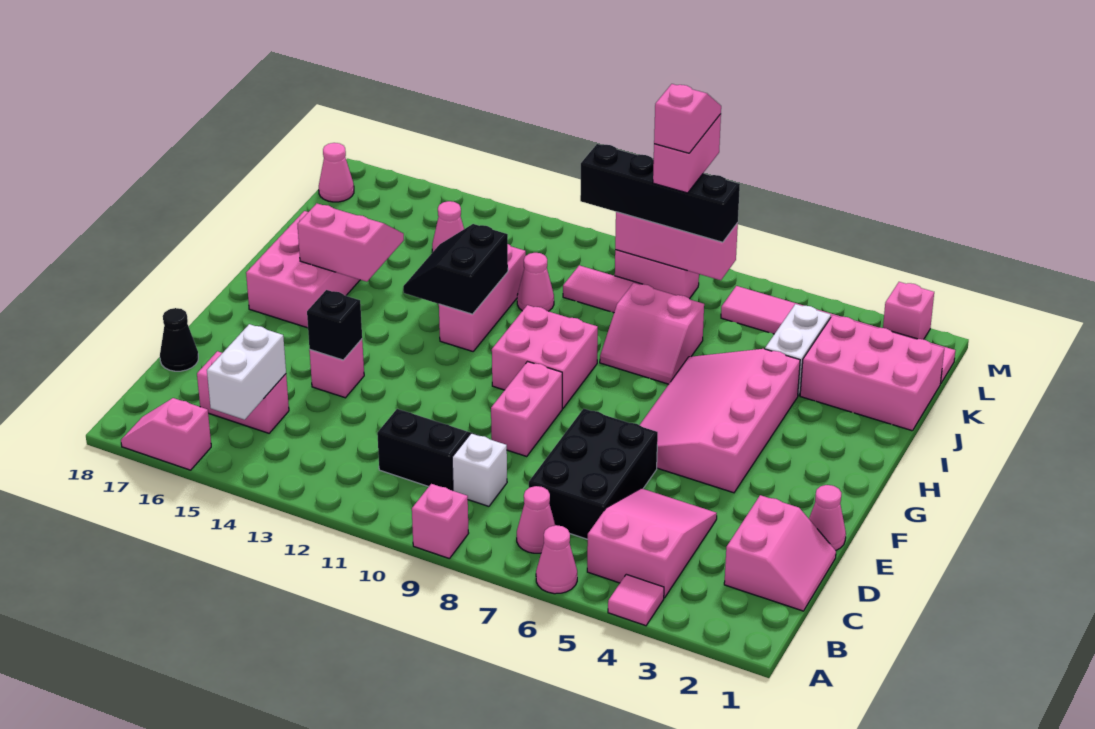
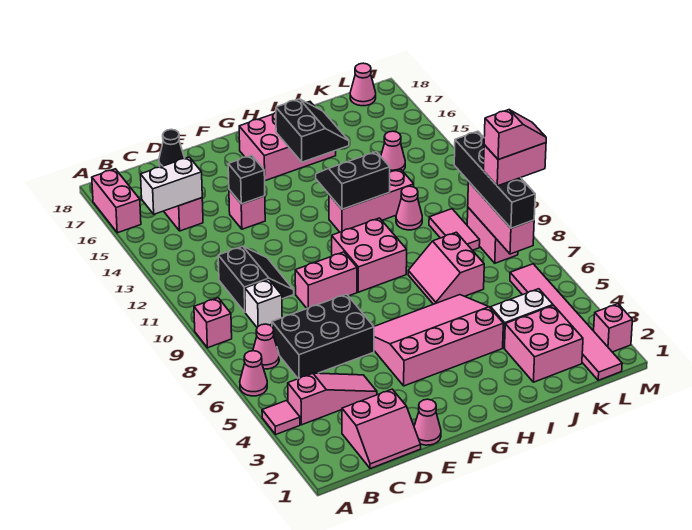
pink 1x2 slope [121,398,211,470] -> pink 1x2 brick [92,169,141,233]
pink 2x3 slope [587,488,717,598] -> pink 1x3 slope [288,373,377,425]
pink 2x2 slope [298,203,404,282] -> black 2x2 slope [276,99,349,162]
pink 2x3 brick [800,315,944,431] -> pink 2x2 brick [504,305,583,382]

